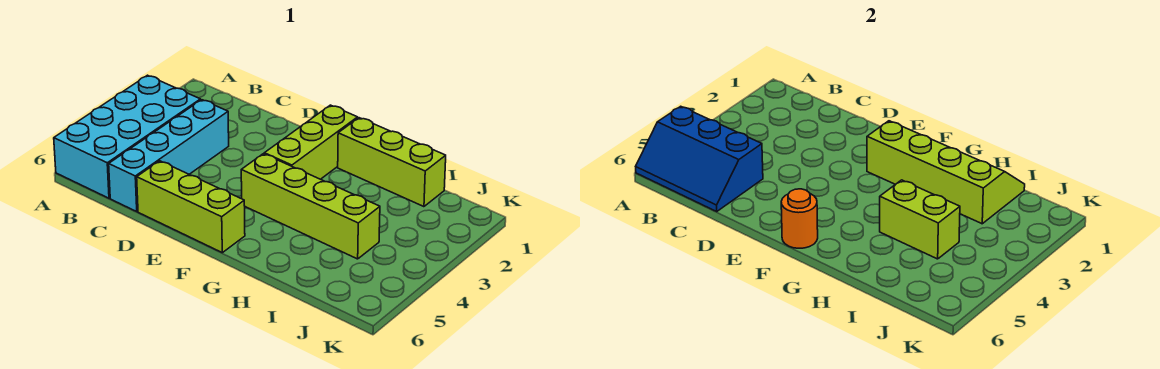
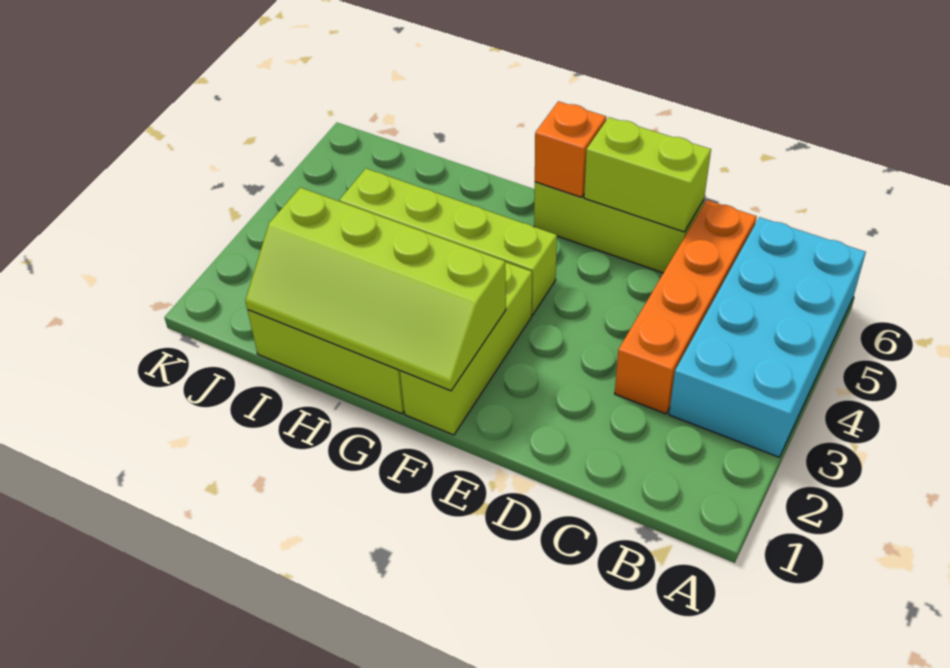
blue 2x3 slope [636,106,763,211] -> none
cyan 1x4 brick [109,100,229,211] -> orange 1x4 brick [615,200,757,414]
orange 1x1 round brick [781,189,818,248] -> orange 1x1 brick [535,101,606,197]
lime 1x2 brick [880,180,960,259] -> lime 1x2 brick moved to [584,117,711,232]

